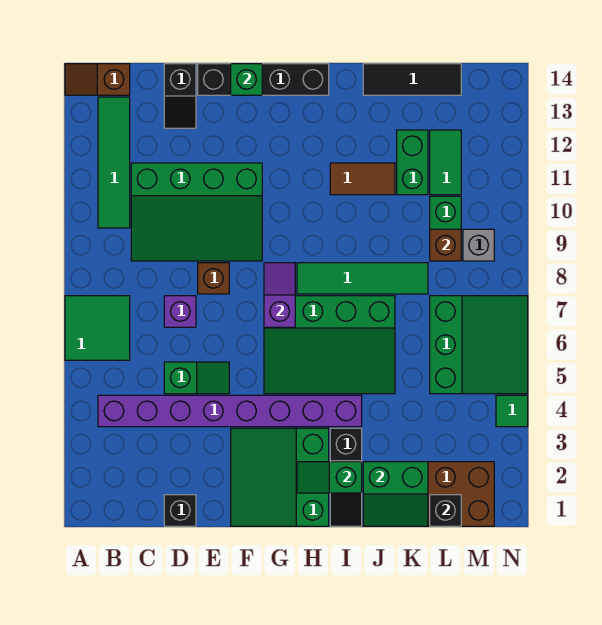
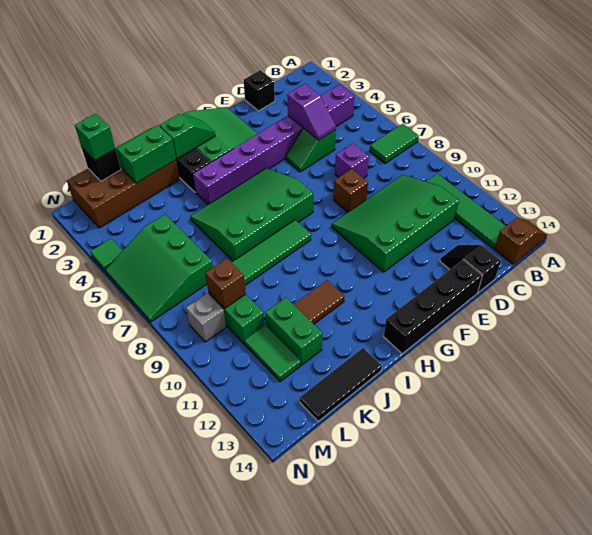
green 2x2 tile [65,296,130,360] -> green 1x2 tile [370,124,419,163]
green 1x1 brick [231,64,262,95] -> green 1x1 brick moved to [75,114,115,160]
purple 1x2 slope [264,263,295,327] -> purple 1x2 slope moved to [287,84,336,140]

